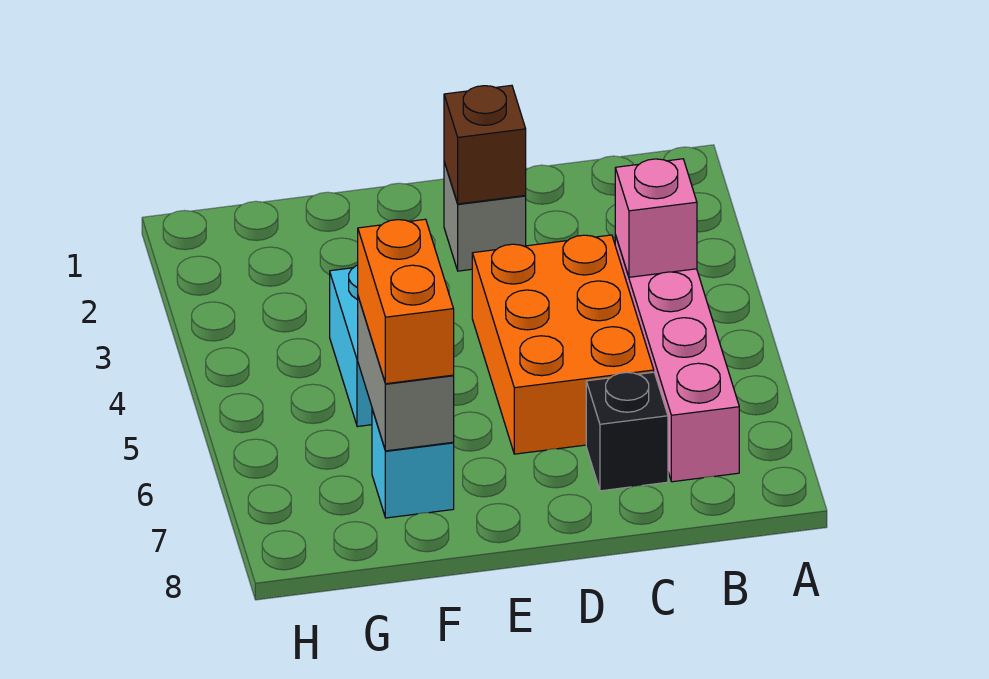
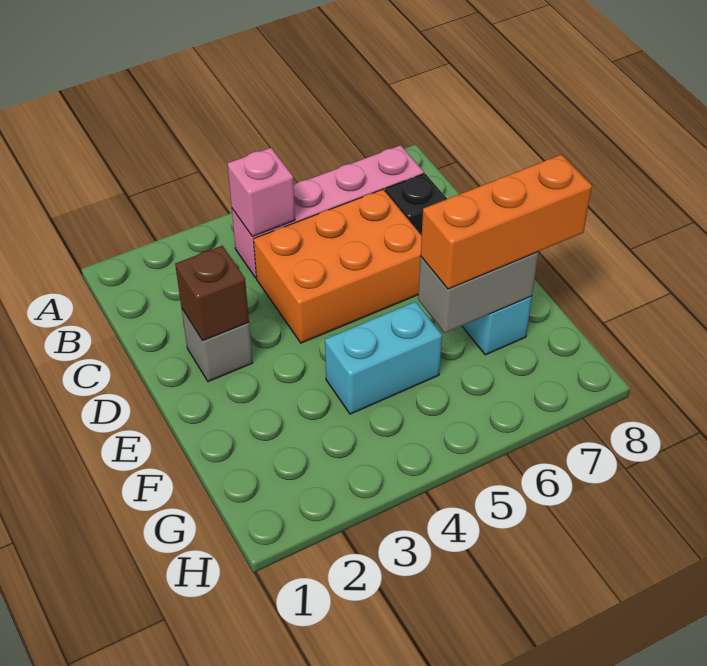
orange 1x2 brick [358,219,454,384] -> orange 1x3 brick [421,155,592,289]

